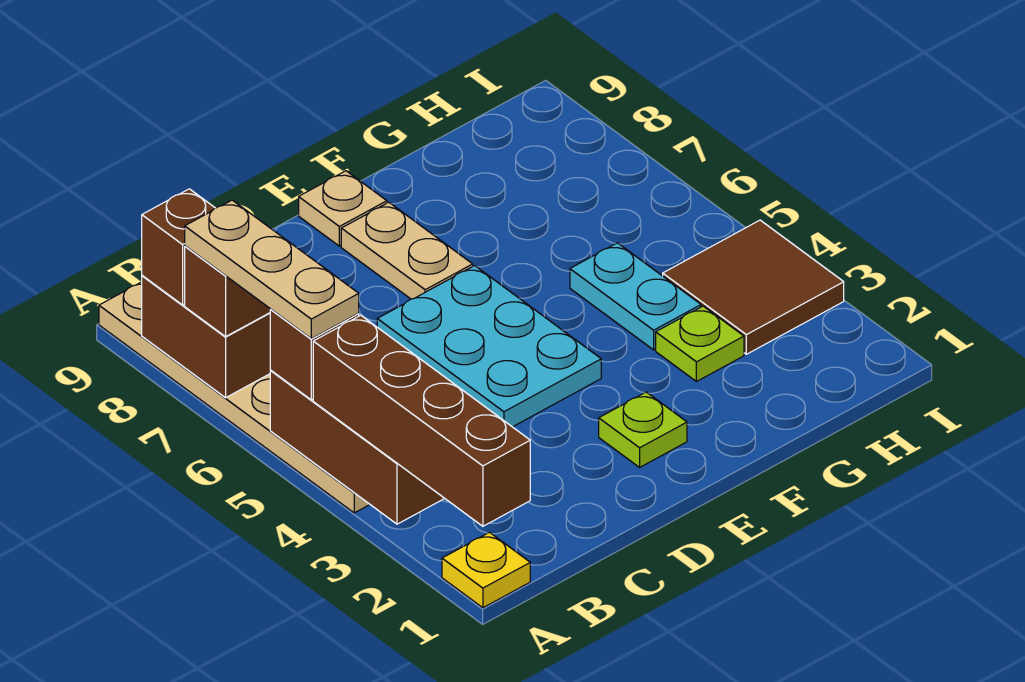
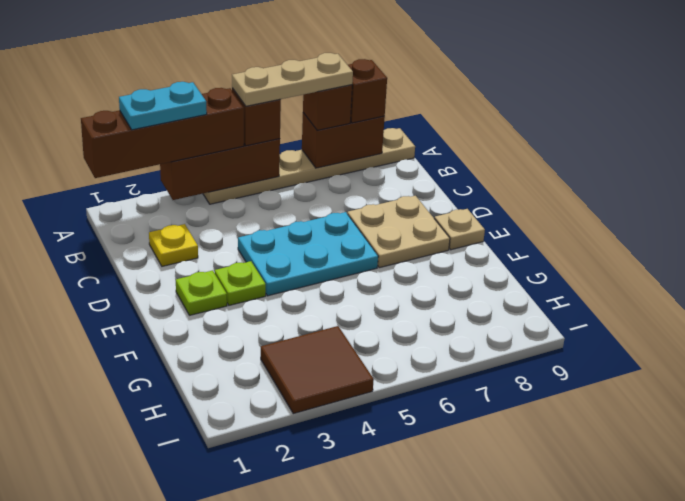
yellow 1x1 plate [442,532,530,608] -> yellow 1x1 plate moved to [149,224,198,266]
tan 1x2 plate [341,202,473,299] -> tan 2x2 plate [347,196,450,268]
lime 1x1 plate [656,306,744,382] -> lime 1x1 plate moved to [215,261,266,305]
cyan 1x2 plate [570,243,701,350] -> cyan 1x2 plate moved to [119,82,207,130]

